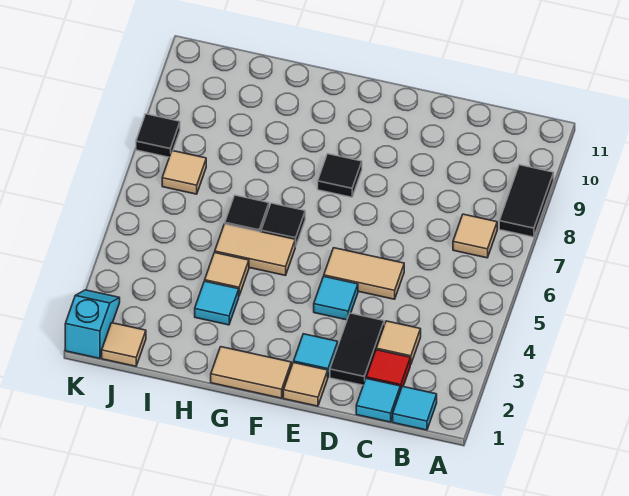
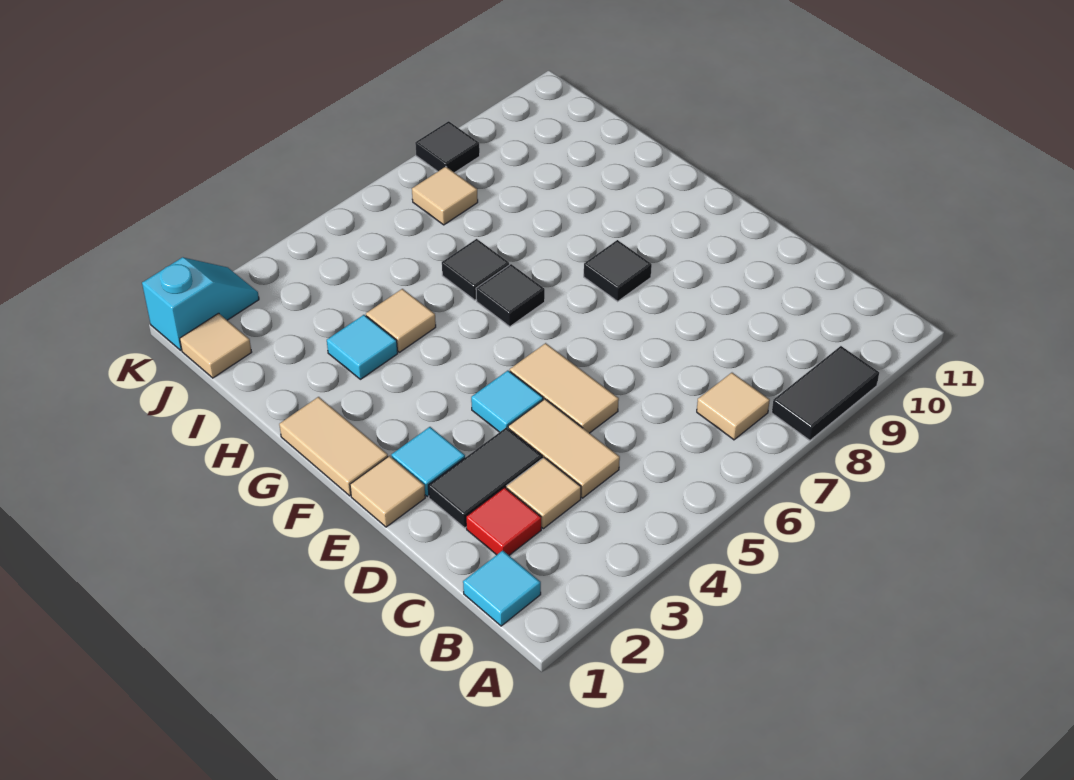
cyan 1x1 tile [356,379,400,422] -> none
tan 1x2 tile [215,224,295,275] -> tan 1x2 tile moved to [508,399,620,498]

